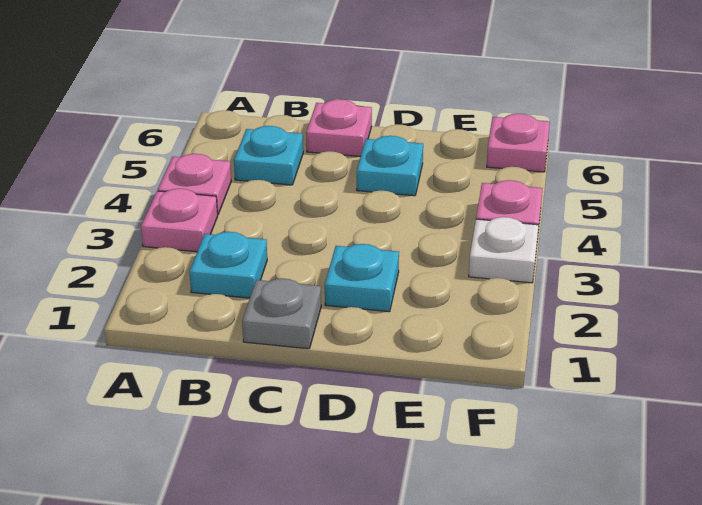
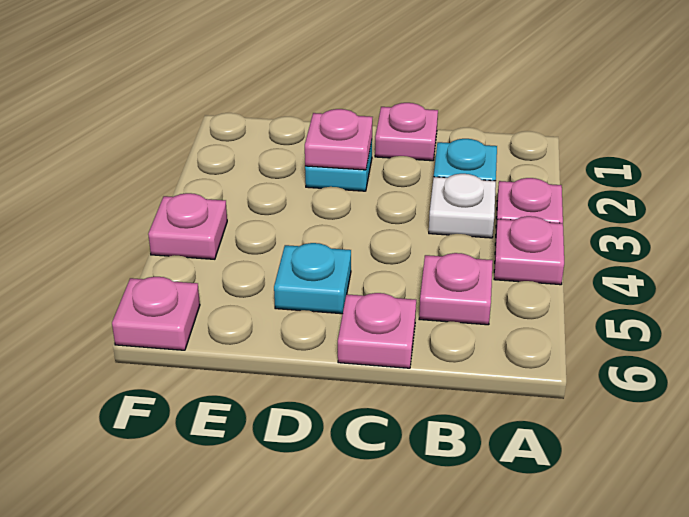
cyan 1x1 plate [234,126,303,185] -> pink 1x1 plate [419,253,493,325]
grey 1x1 plate [242,279,321,349] -> pink 1x1 plate [375,103,438,161]
none -> pink 1x1 plate [305,109,372,170]
white 1x1 plate [469,217,539,283] -> white 1x1 plate moved to [429,174,496,238]

